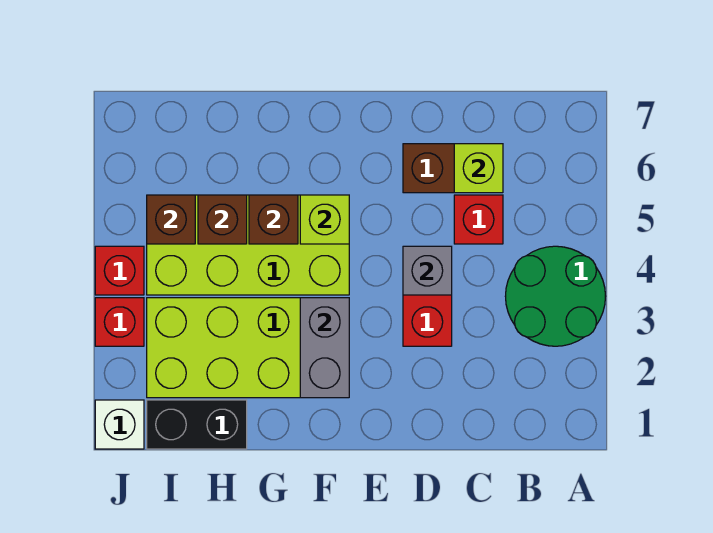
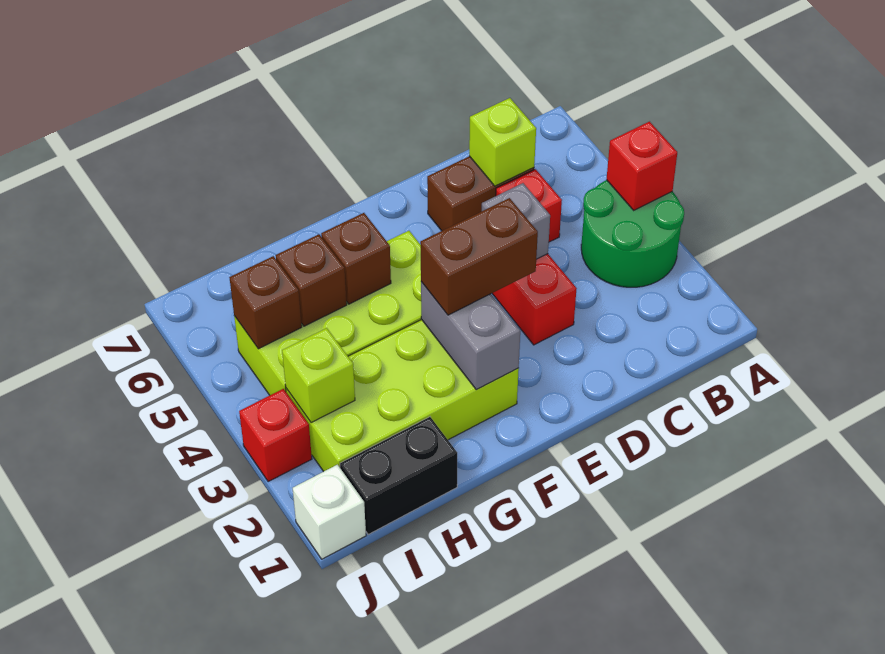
none -> brown 1x2 brick [420,198,538,315]
lime 1x1 brick [300,195,349,244] -> lime 1x1 brick moved to [282,328,355,423]
red 1x1 brick [95,246,144,295] -> red 1x1 brick moved to [606,122,677,210]

